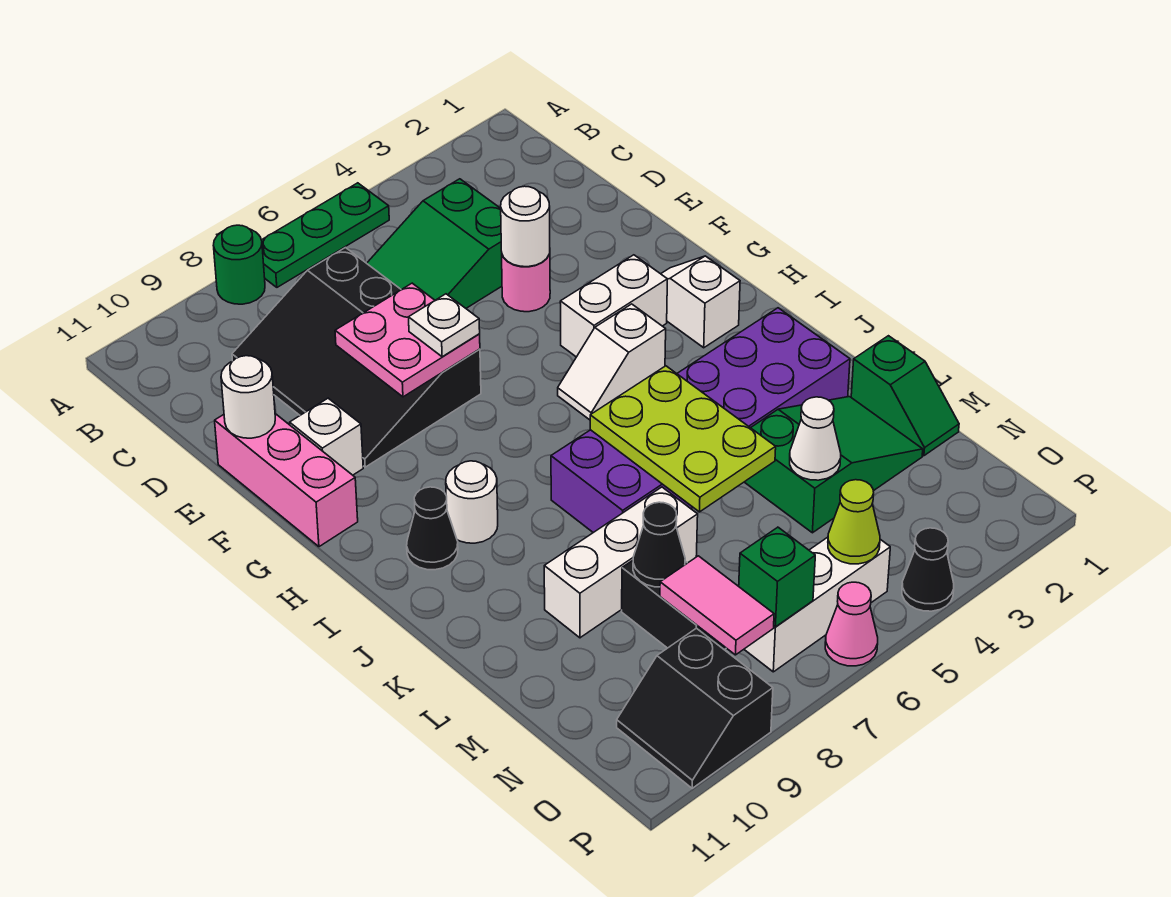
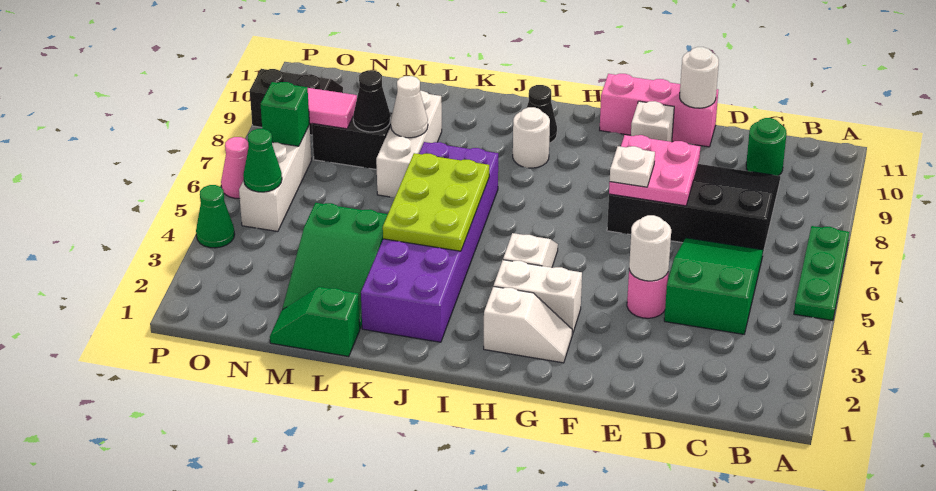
green 1x1 round brick [213,225,265,304] -> green 1x1 round brick moved to [746,118,787,176]
white 1x2 brick [560,255,667,357] -> white 1x2 brick turned to [494,260,582,335]
lime 2x3 plate [590,366,776,512] -> lime 2x3 plate turned to [383,153,489,251]
white 1x1 cone [790,397,841,480] -> white 1x1 cone moved to [391,76,428,138]
lime 1x1 cone [828,480,880,564] -> green 1x1 cone [243,129,282,192]
black 1x1 cone [902,528,954,611] -> green 1x1 cone [196,185,235,248]

